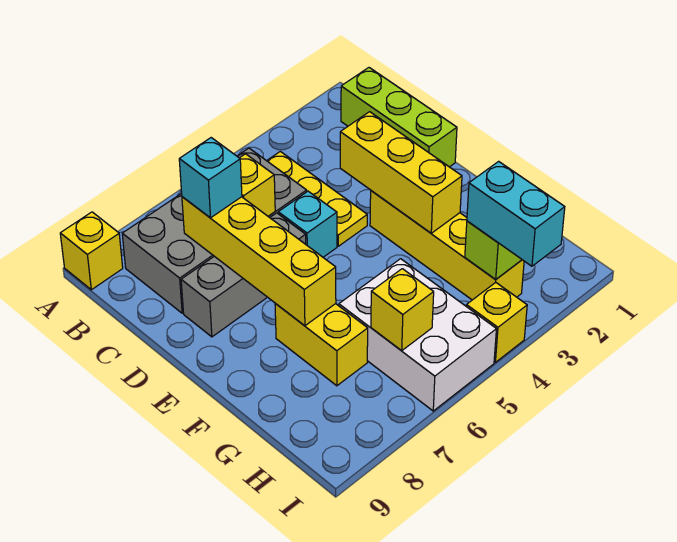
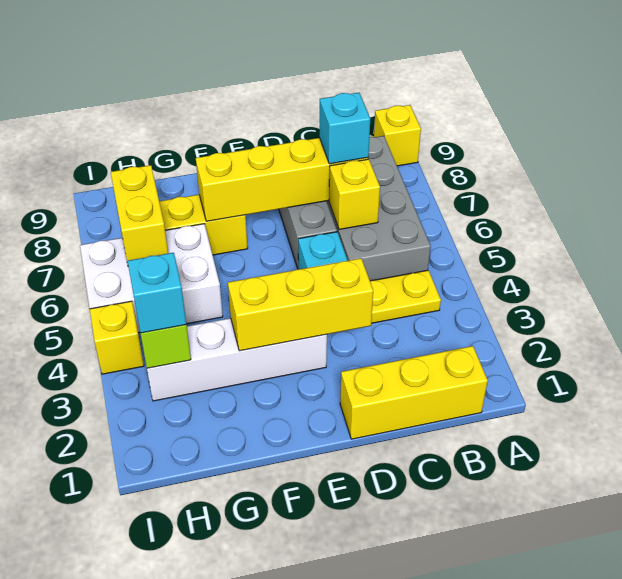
lime 1x3 brick [341,68,457,167] -> yellow 1x3 brick [340,346,488,439]
yellow 1x4 brick [370,191,524,300] -> white 1x4 brick [145,318,327,401]
cyan 1x2 brick [467,161,565,266] -> cyan 1x1 brick [128,253,186,333]
yellow 1x1 brick [371,269,434,351] -> yellow 1x2 brick [111,165,168,264]

